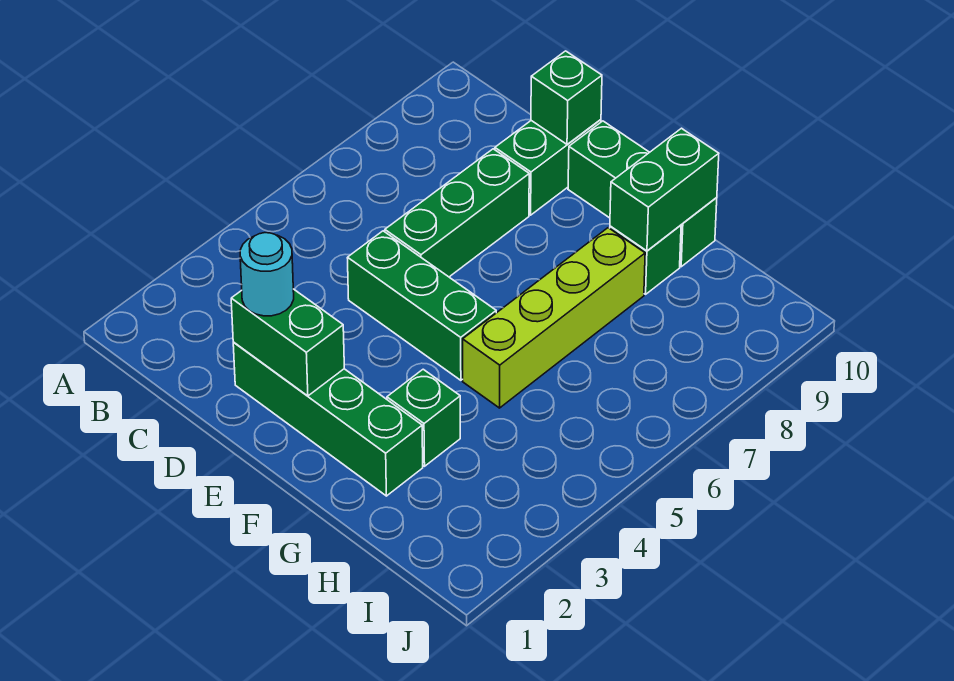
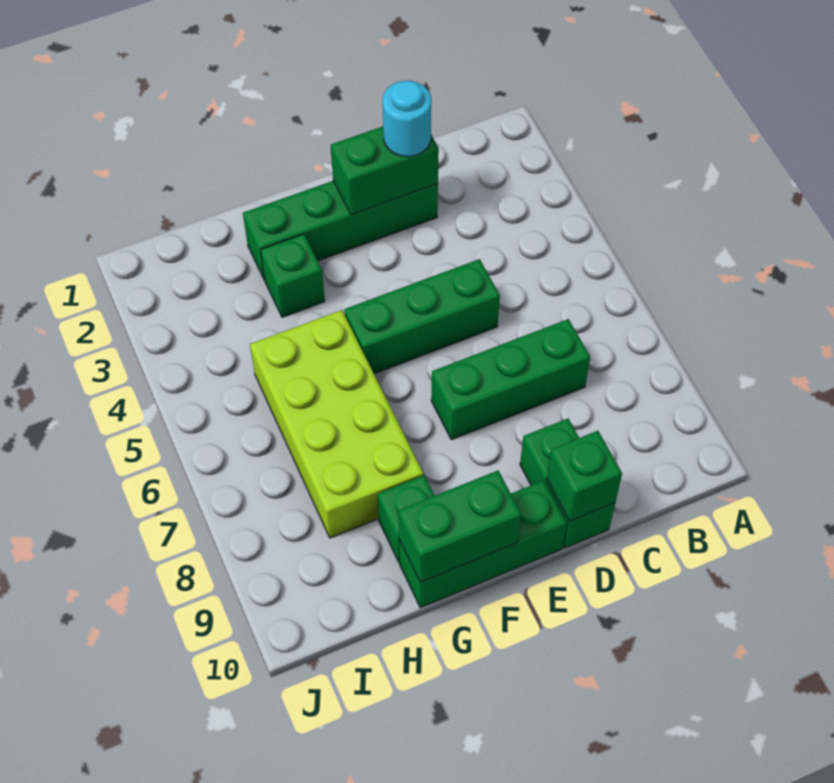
green 1x3 brick [385,149,529,277] -> green 1x3 brick turned to [431,319,590,440]
lime 1x4 brick [463,228,645,408] -> lime 2x4 brick [250,310,423,538]
green 1x2 brick [610,128,719,251] -> green 1x2 brick turned to [399,471,521,582]

